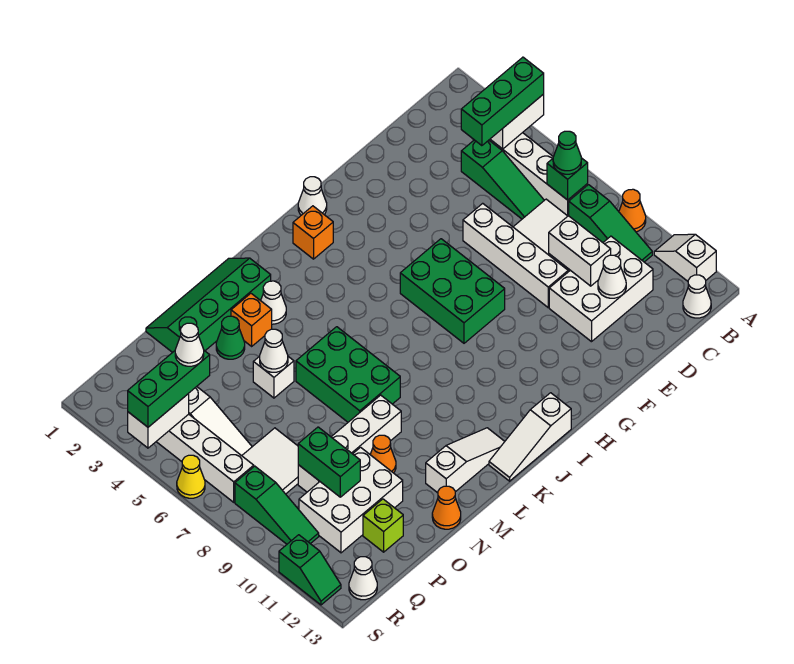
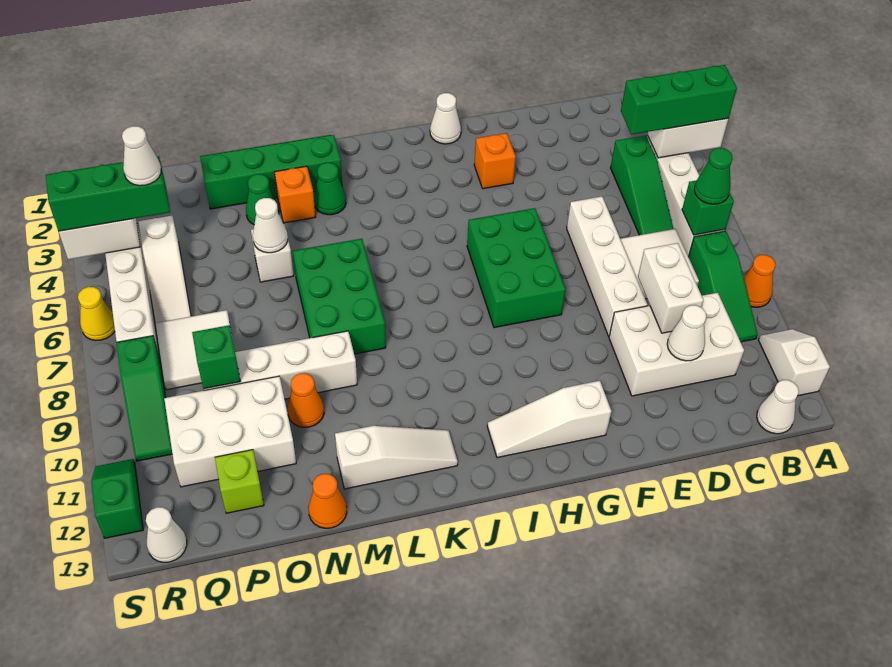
orange 1x1 brick [293,206,333,259] -> orange 1x1 brick moved to [474,133,516,189]
white 1x3 slope [489,393,571,481] -> white 1x3 slope moved to [487,381,611,458]
white 1x1 cone [261,281,286,324] -> green 1x1 cone [314,163,346,215]
green 1x2 brick [298,427,360,497] -> green 1x1 brick [192,325,240,389]
green 1x2 slope [279,535,341,605] -> green 1x2 slope turned to [91,459,143,538]

